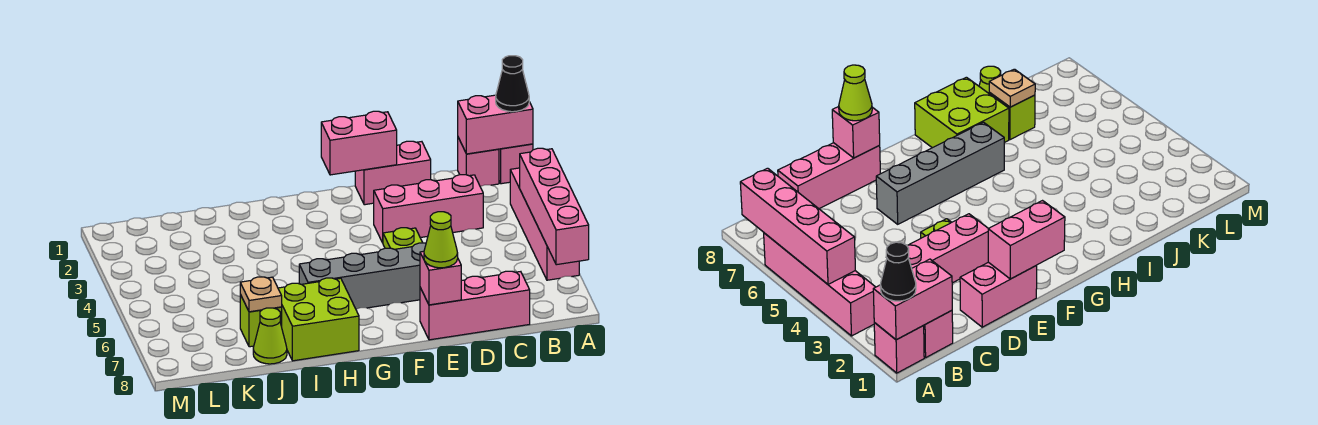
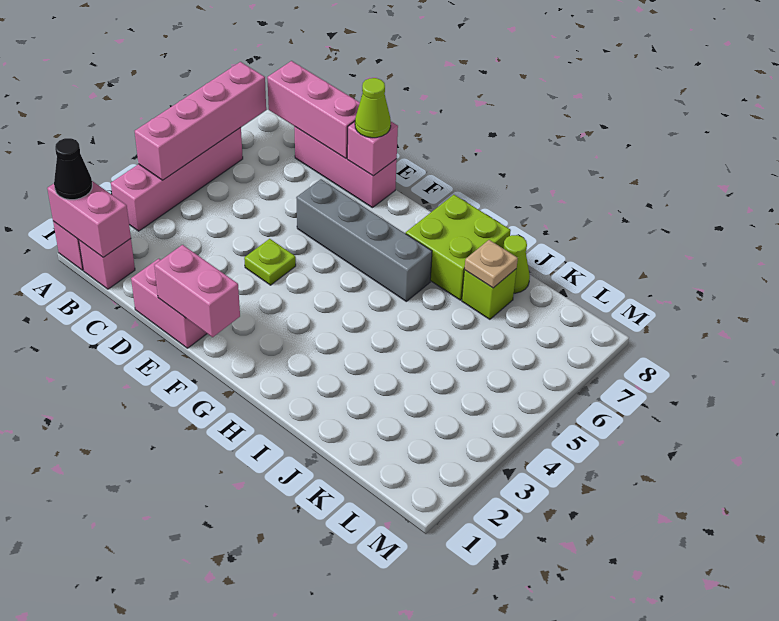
pink 1x3 brick [374,175,483,243] -> pink 1x3 brick moved to [267,61,360,158]

